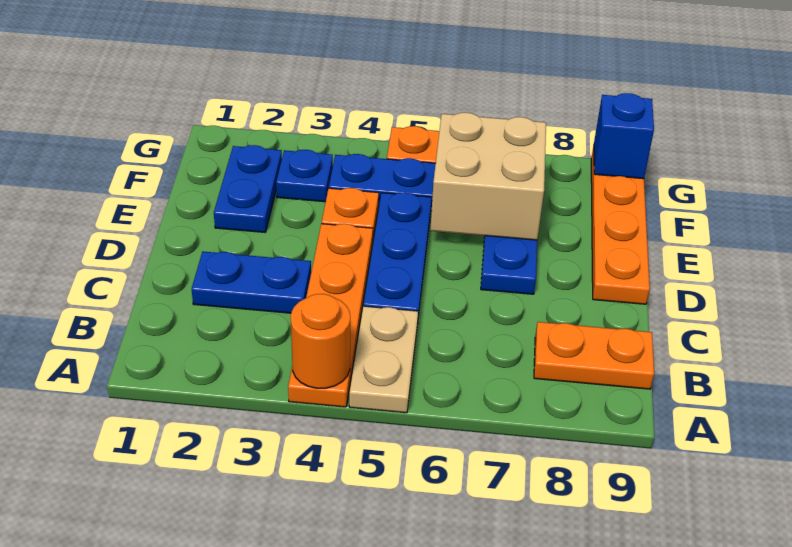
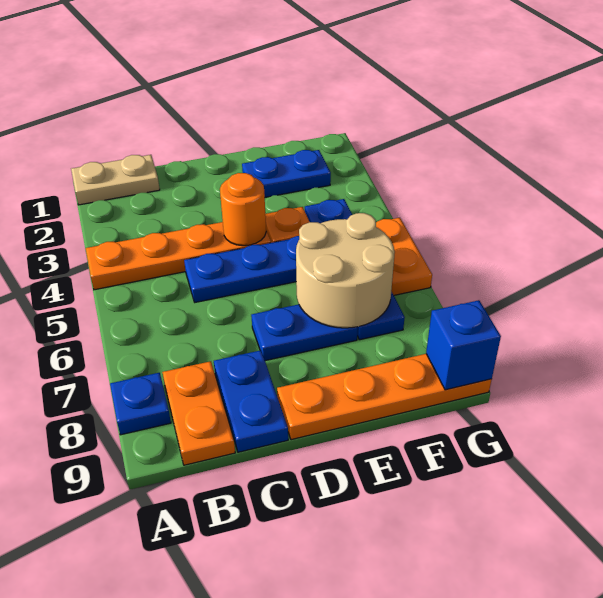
orange 1x1 round brick [291,294,350,388] -> orange 1x1 round brick moved to [220,173,266,246]
tan 1x2 plate [349,306,418,413] -> tan 1x2 plate moved to [71,155,160,205]
blue 1x2 plate [192,251,311,313] -> blue 1x2 plate moved to [214,350,288,452]
tan 2x2 brick [430,113,546,240] -> tan 2x2 round brick [296,213,395,328]
blue 1x1 plate [276,150,333,202] -> blue 1x1 plate moved to [110,373,171,435]

